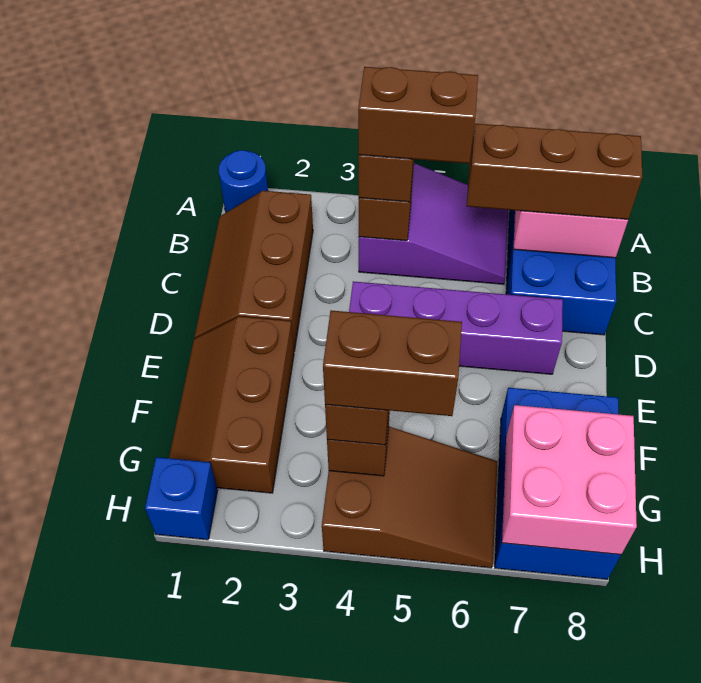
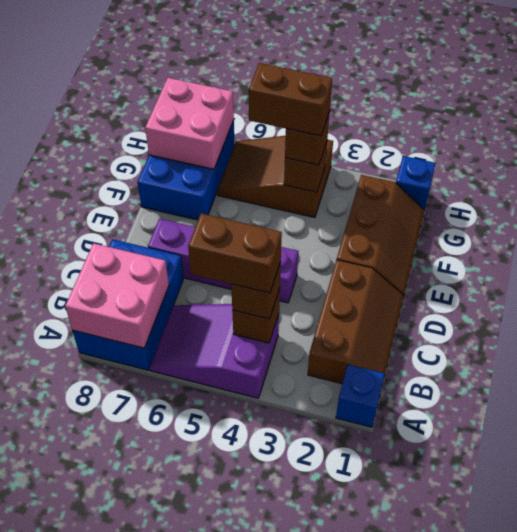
blue 1x1 round brick [219,150,268,212] -> blue 1x1 brick [336,365,385,427]
brown 1x3 brick [467,124,642,219] -> none

